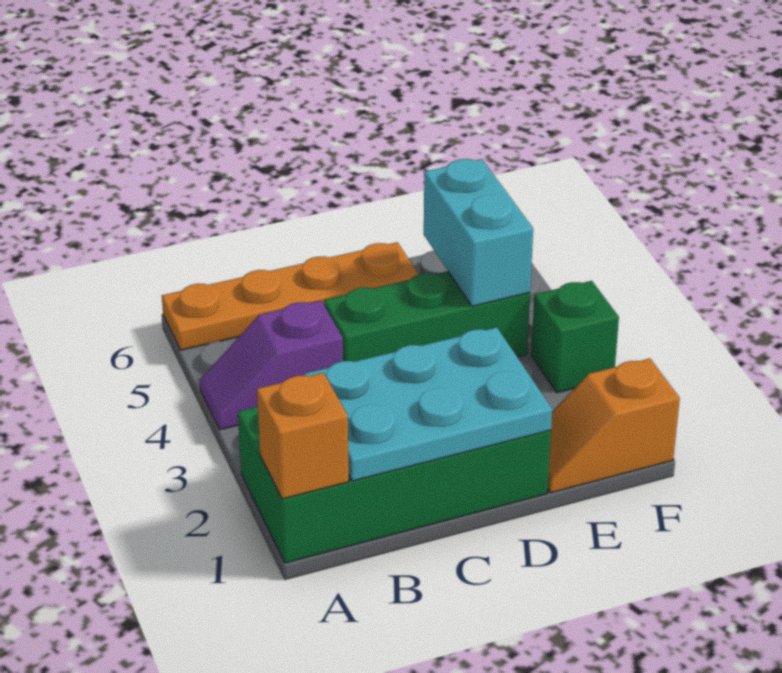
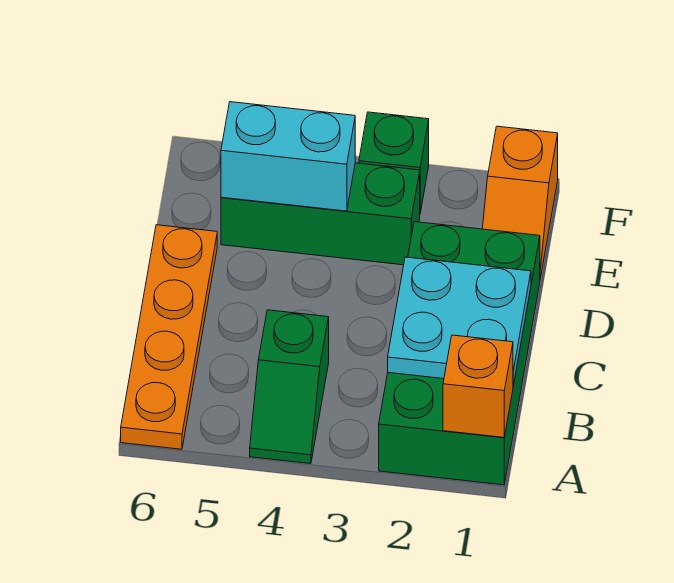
purple 1x2 slope [200,301,343,430] -> green 1x2 slope [250,310,329,464]
cyan 2x3 plate [304,327,552,481] -> cyan 2x2 plate [388,257,531,386]
green 1x3 brick [324,271,530,362] -> green 1x3 brick turned to [221,163,420,265]

